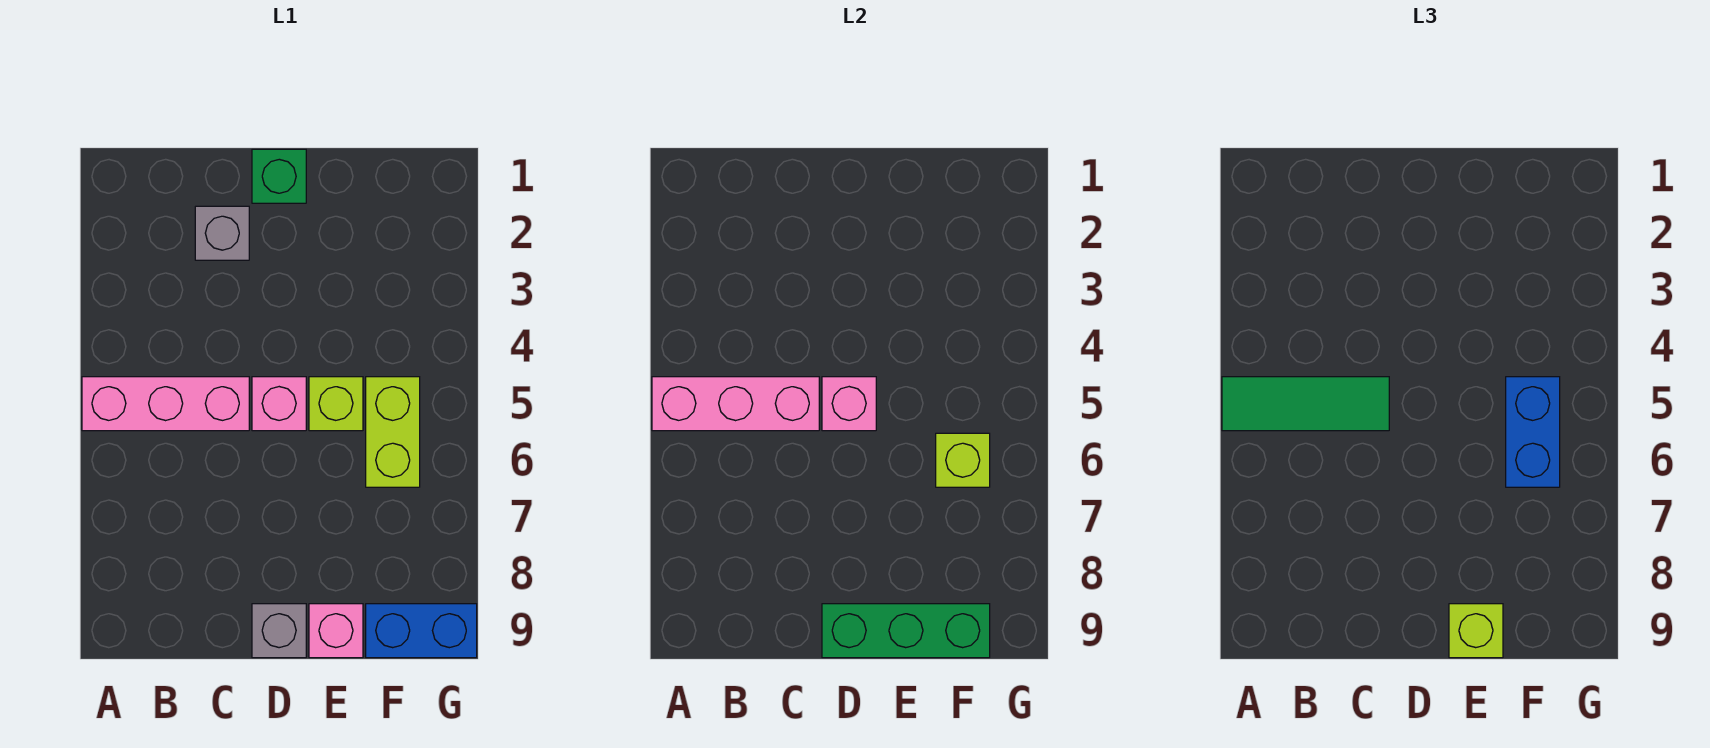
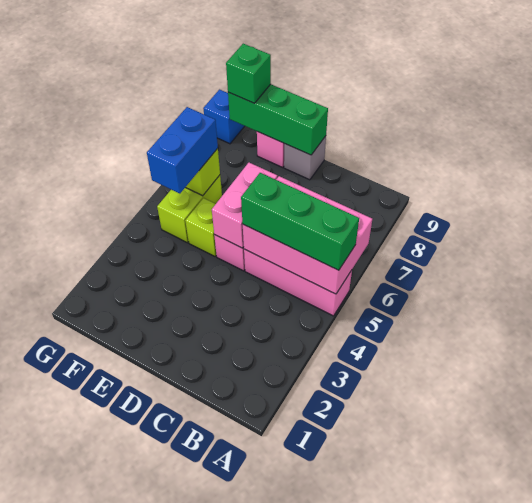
pink 1x3 brick [652,377,819,431] -> pink 2x3 brick [243,176,372,294]
green 1x3 tile [1222,377,1389,431] -> green 1x3 brick [241,173,359,270]
grey 1x1 brick [195,206,249,260] -> none
green 1x1 brick [252,149,306,203] -> green 1x1 brick moved to [226,44,271,103]
pink 1x1 brick [822,377,876,431] -> pink 1x2 brick [212,163,277,248]
lime 1x1 brick [1449,604,1503,658] -> none
blue 1x2 brick [366,604,477,658] -> blue 1x1 brick [203,90,244,144]

